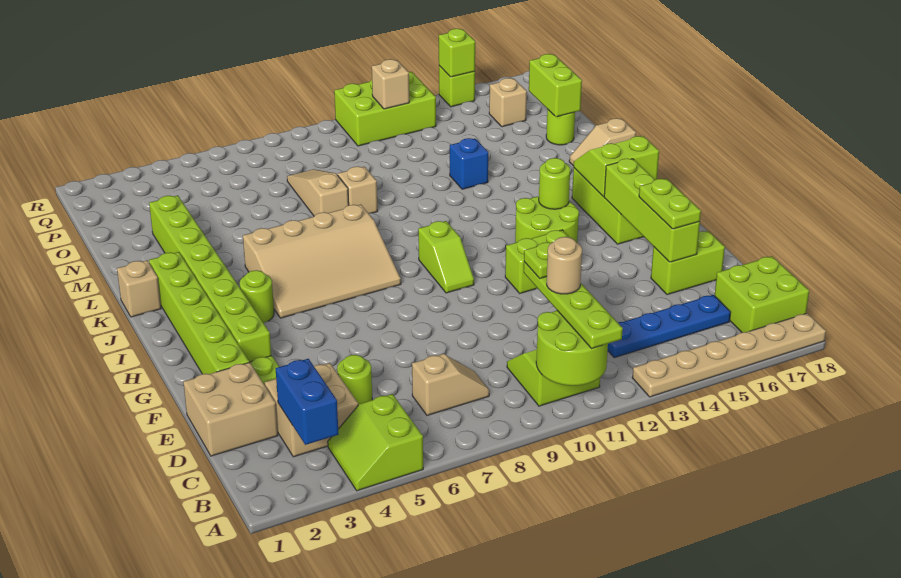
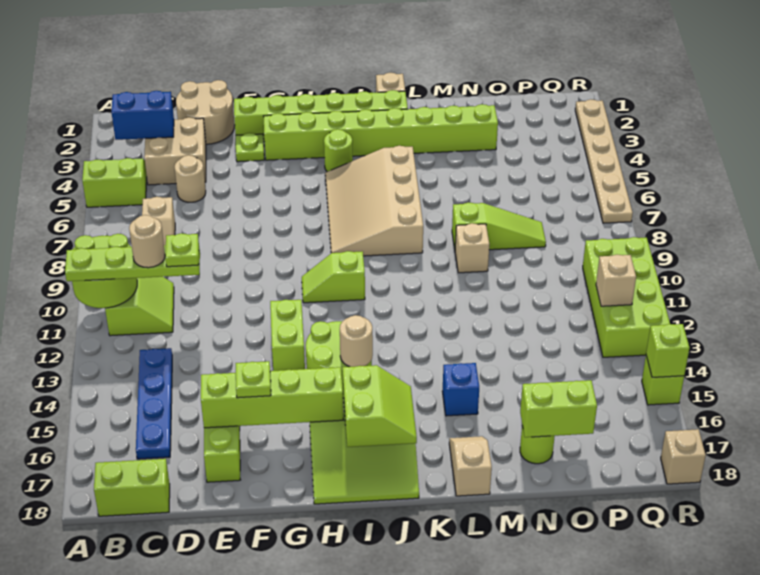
tan 1x6 plate [632,313,826,397] -> tan 1x6 plate moved to [575,99,633,223]
lime 2x2 brick [715,256,809,332] -> lime 1x2 brick [94,459,170,516]
tan 2x2 brick [183,362,278,456] -> tan 2x2 round brick [176,80,235,144]
lime 1x1 round brick [337,355,372,405] -> tan 1x1 round brick [174,155,206,202]
lime 1x2 plate [639,179,701,229] -> lime 1x1 plate [236,361,271,398]
lime 1x1 round brick [539,158,570,209] -> tan 1x1 round brick [340,315,373,367]
tan 1x3 slope [287,169,349,216] -> lime 1x3 slope [452,202,546,250]
blue 1x1 brick [450,138,488,189] -> blue 1x1 brick moved to [442,363,479,416]
tan 1x1 brick [489,78,527,127] -> tan 1x1 brick moved to [661,429,706,484]
lime 2x3 brick [334,72,436,146] -> lime 2x4 brick [583,237,670,357]

